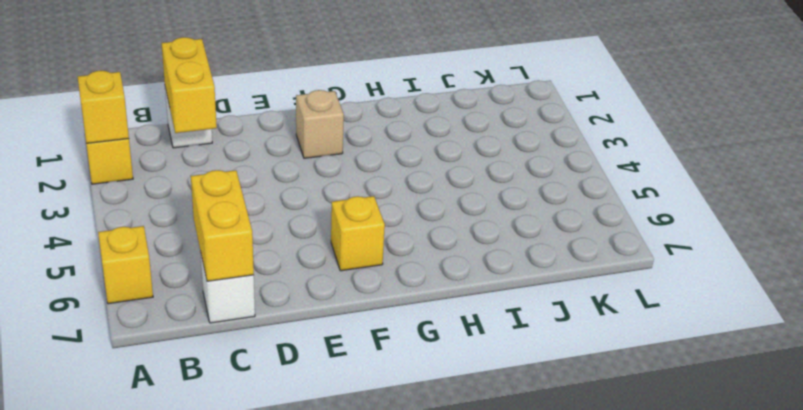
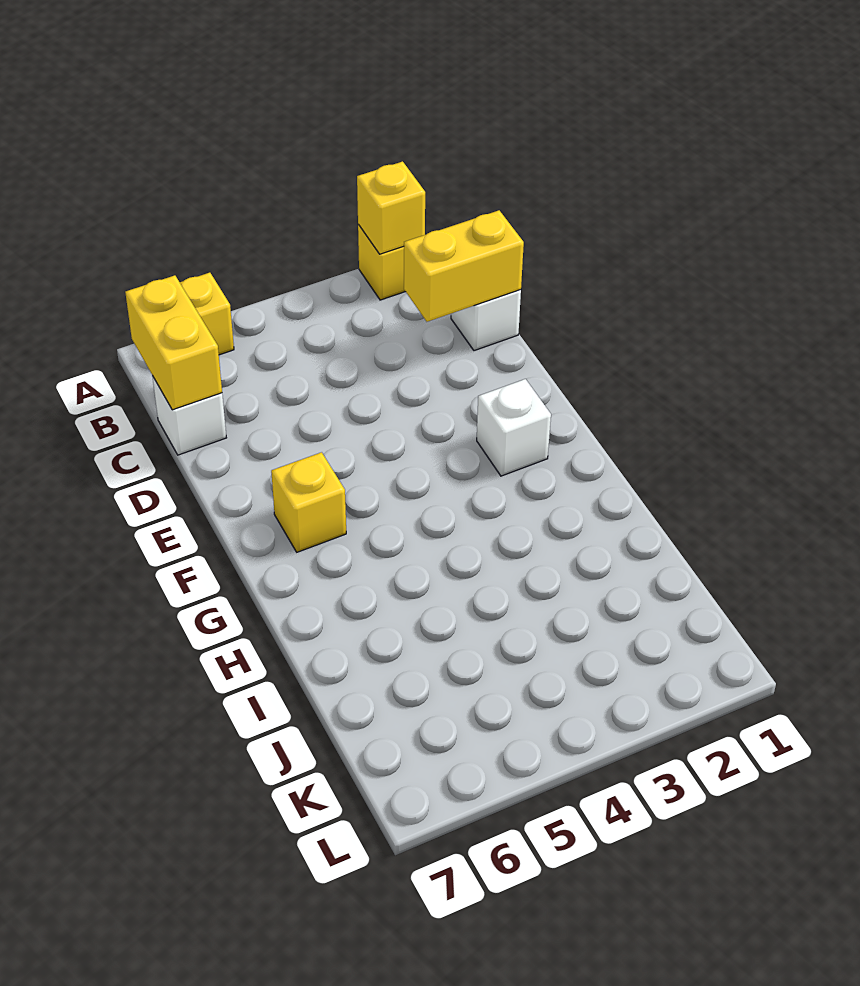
yellow 1x2 brick [191,170,254,281] -> yellow 1x2 brick turned to [125,275,222,410]
tan 1x1 brick [296,90,344,158] -> white 1x1 brick [477,379,551,476]

